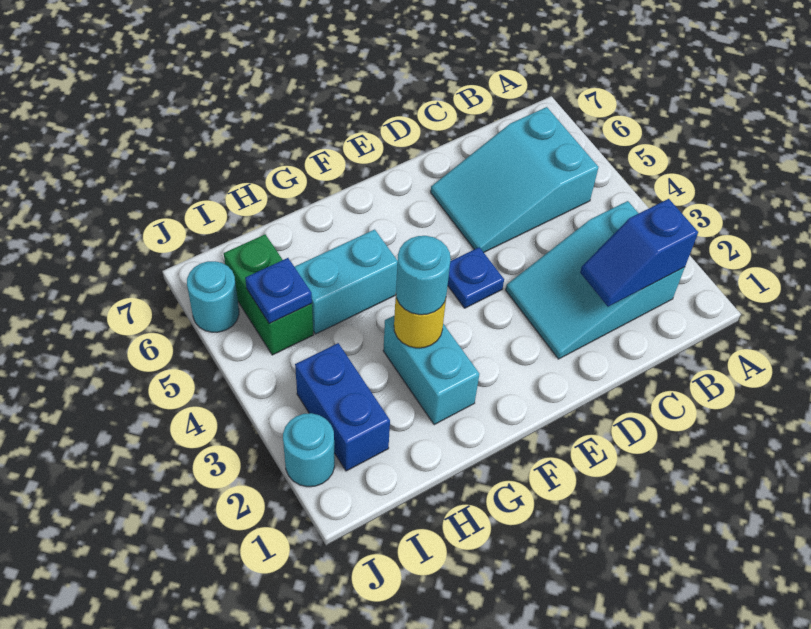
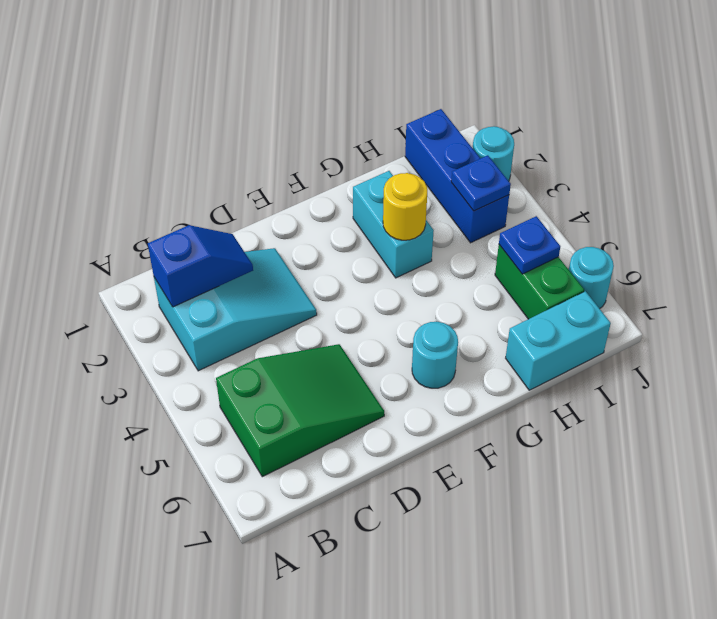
cyan 2x3 slope [431,107,599,252] -> green 2x3 slope [216,344,384,477]
blue 1x1 plate [448,247,504,308] -> blue 1x1 plate moved to [451,155,511,211]
cyan 1x1 round brick [396,236,451,315] -> cyan 1x1 round brick moved to [412,322,458,388]
cyan 1x2 brick [295,229,398,334] -> cyan 1x2 brick moved to [506,291,611,390]
blue 1x2 brick [295,343,390,471] -> blue 1x3 brick [405,109,509,243]

